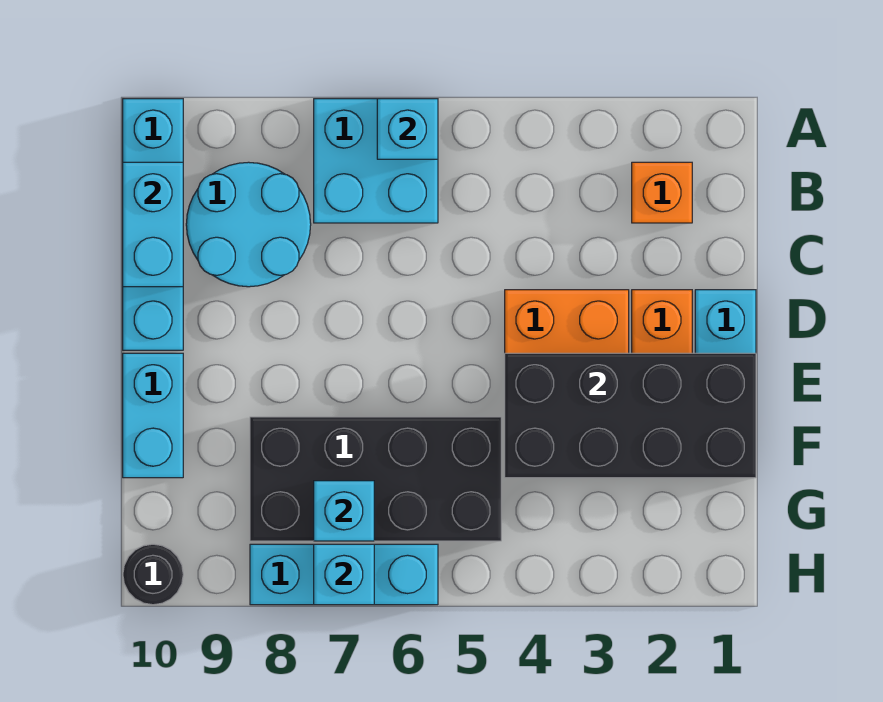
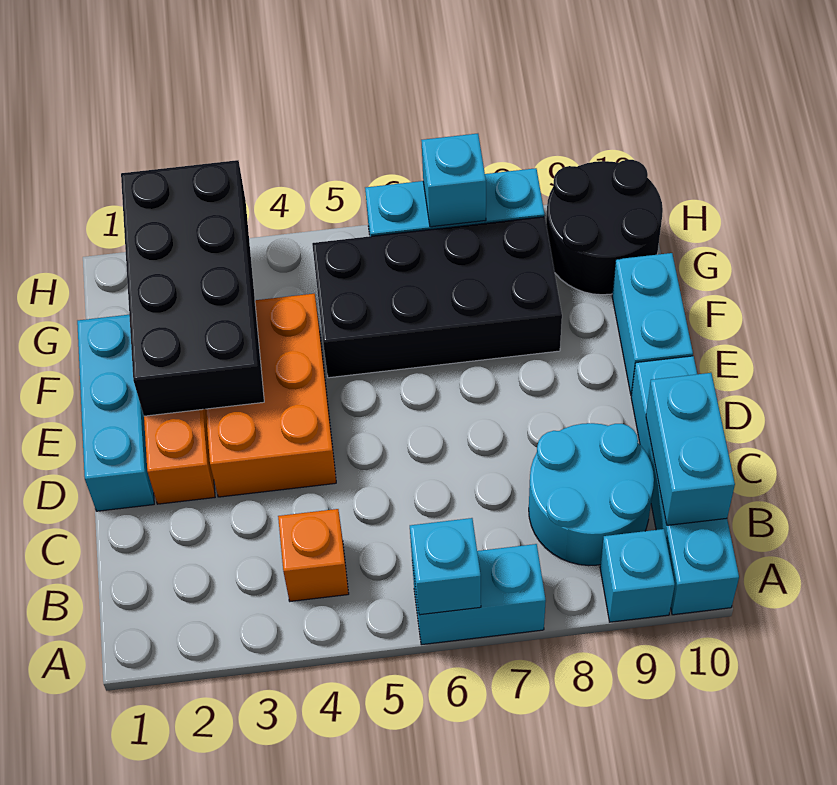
cyan 2x2 brick [314,99,438,223] -> cyan 1x2 brick [412,544,546,645]
orange 1x1 brick [632,162,692,223] -> orange 1x1 brick moved to [278,509,349,601]
black 2x4 brick [505,353,756,478] -> black 2x4 brick turned to [121,160,264,416]
cyan 1x1 brick [314,481,374,541] -> cyan 1x1 brick moved to [600,529,675,622]
black 1x1 round brick [123,544,183,605] -> black 2x2 round brick [546,160,663,295]

